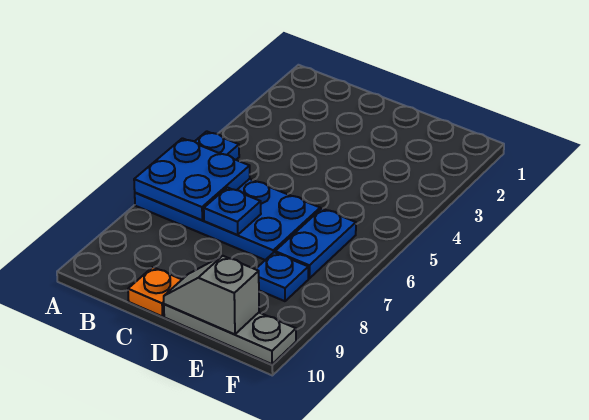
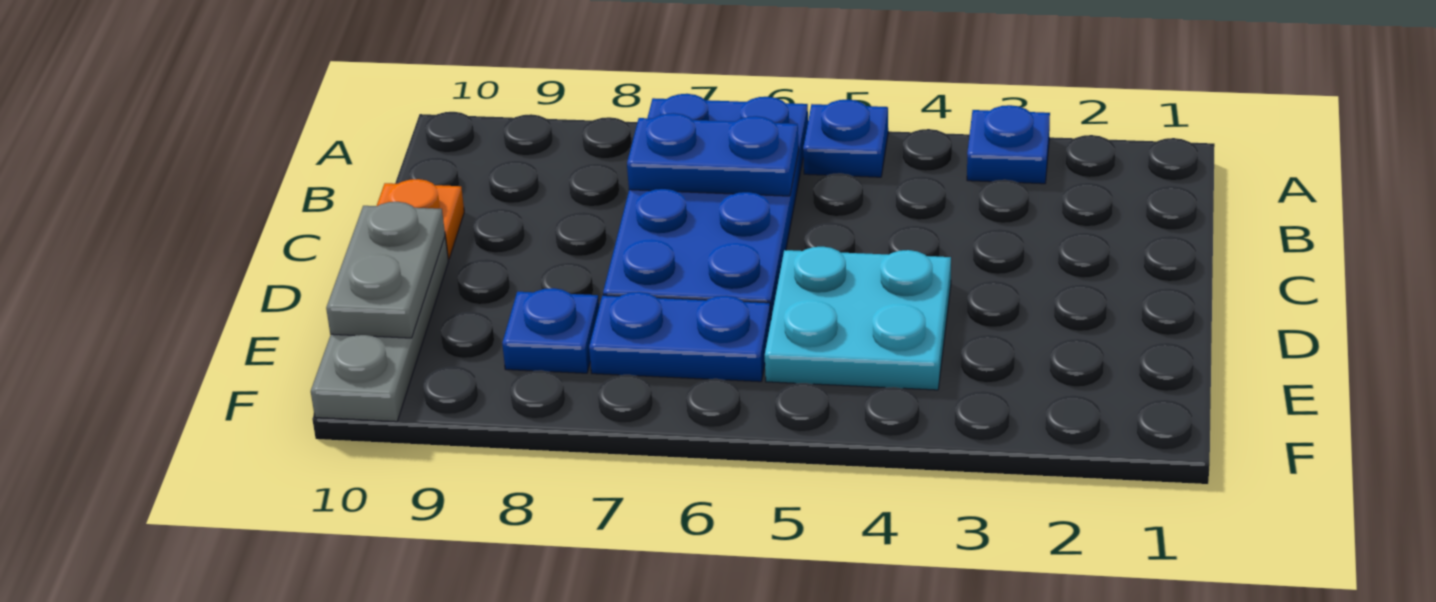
blue 2x2 plate [134,138,250,220] -> blue 1x2 plate [627,113,799,196]
blue 1x1 plate [204,187,261,235] -> blue 1x1 plate moved to [967,105,1050,184]
none -> cyan 2x2 plate [765,247,951,390]
grey 1x2 slope [164,256,259,334] -> grey 1x2 plate [326,202,445,338]

